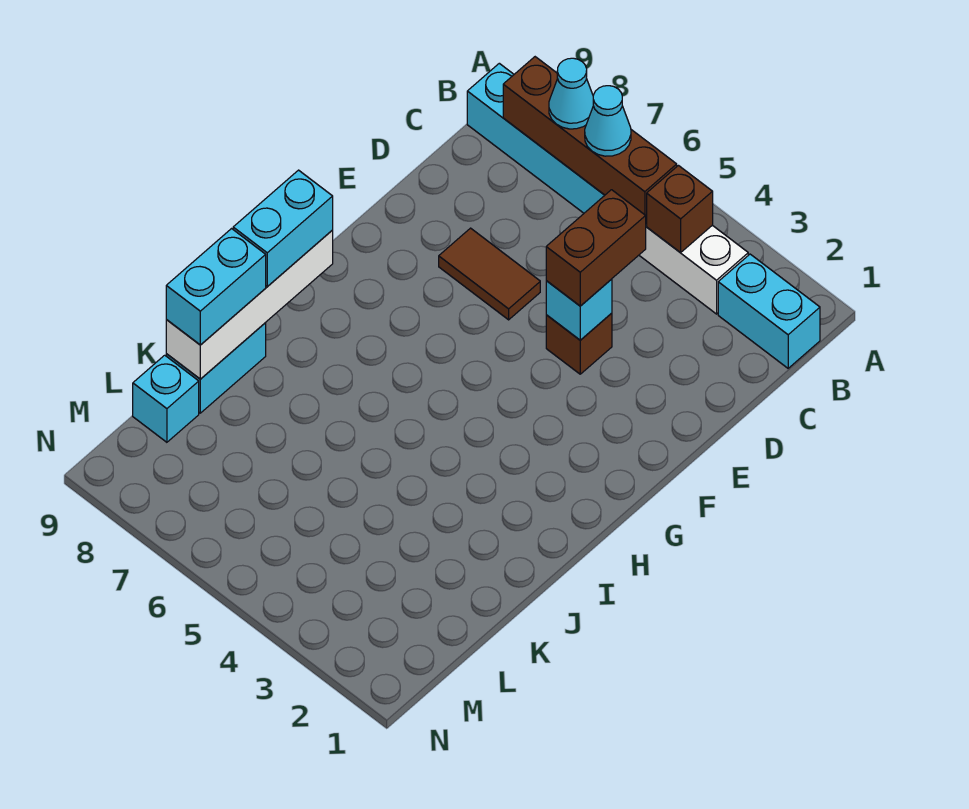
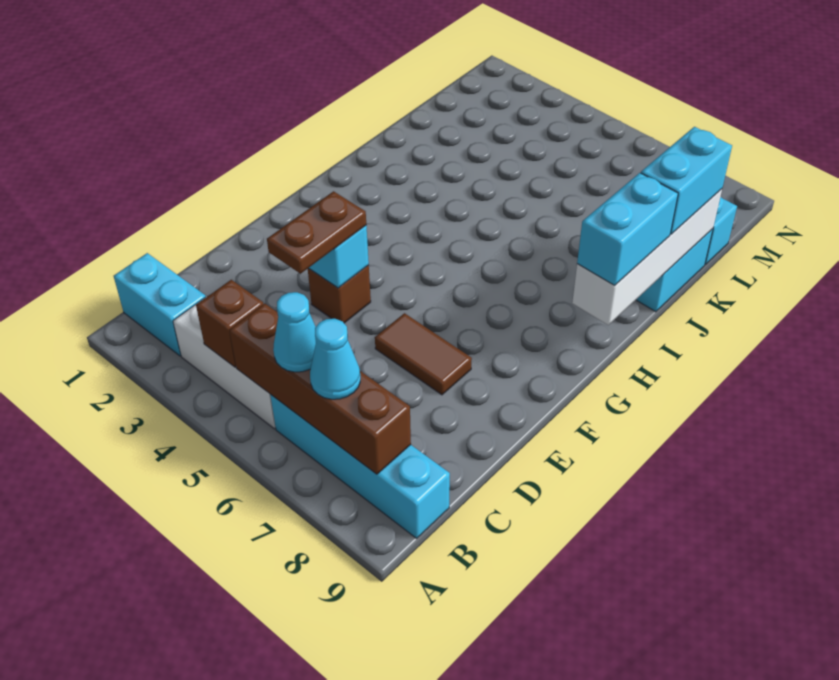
brown 1x2 brick [546,190,646,306] -> brown 1x2 plate [267,191,366,274]

